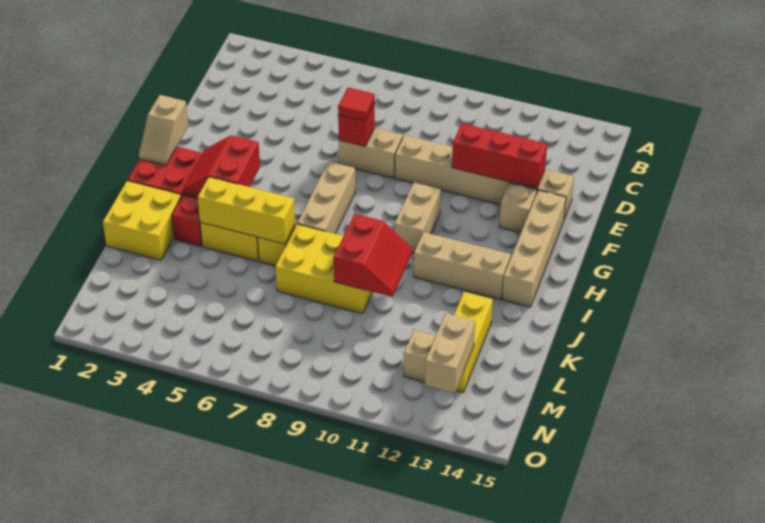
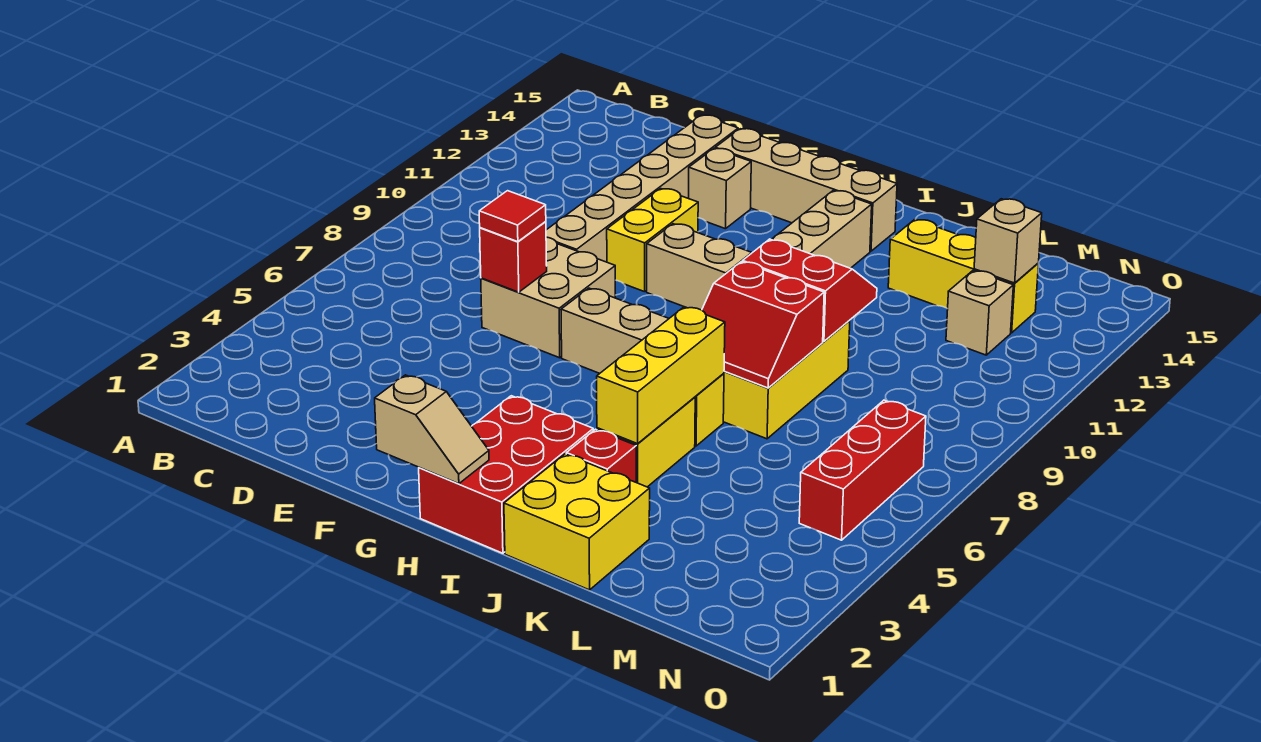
tan 1x2 brick [339,128,403,178] -> tan 2x2 brick [481,237,615,358]
red 1x3 brick [452,123,547,188] -> red 1x3 brick moved to [799,400,926,540]
none -> yellow 1x2 brick [607,189,698,292]
red 2x2 slope [183,135,260,197] -> red 2x2 slope moved to [702,262,824,388]
tan 1x2 brick [425,313,475,393] -> tan 1x1 brick [974,199,1042,283]

